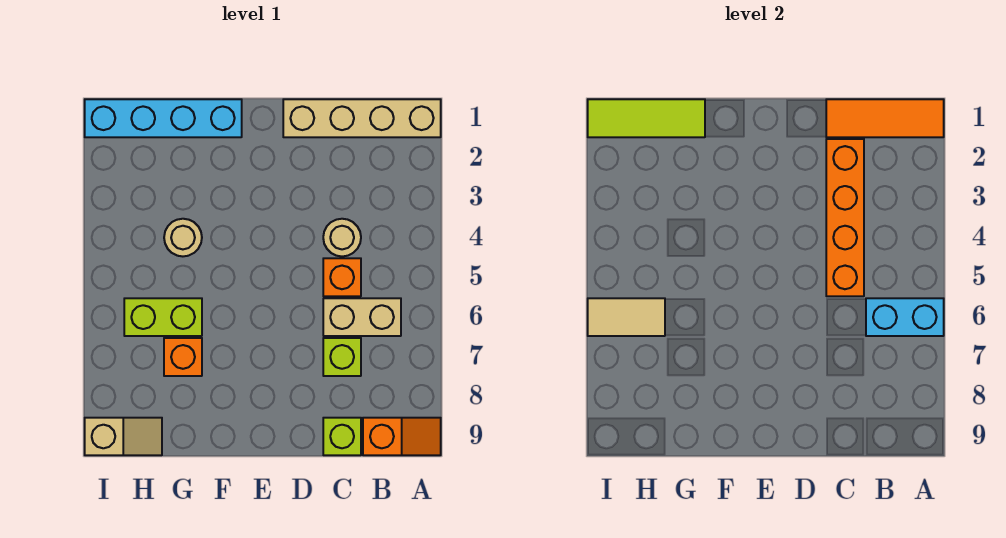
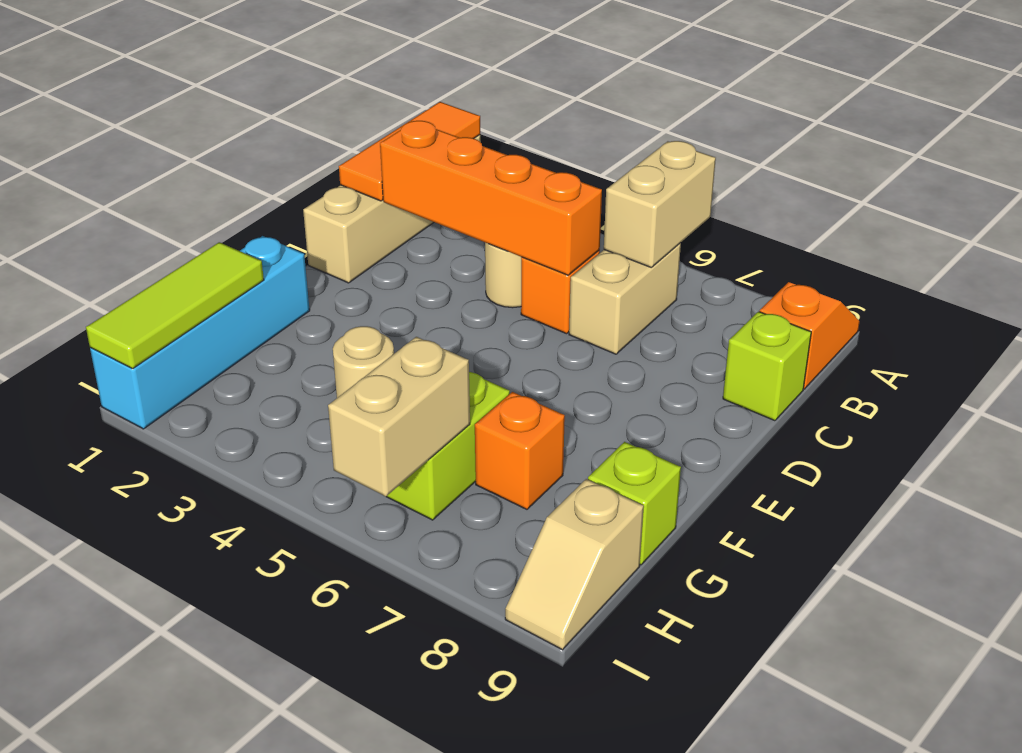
cyan 1x2 brick [866,298,944,336] -> tan 1x2 brick [604,141,716,268]
lime 1x1 brick [323,338,361,376] -> lime 1x1 brick moved to [588,442,681,565]
tan 1x2 tile [588,298,665,336] -> tan 1x2 brick [328,337,470,497]
tan 1x2 slope [85,418,162,455] -> tan 1x2 slope turned to [505,479,644,650]

